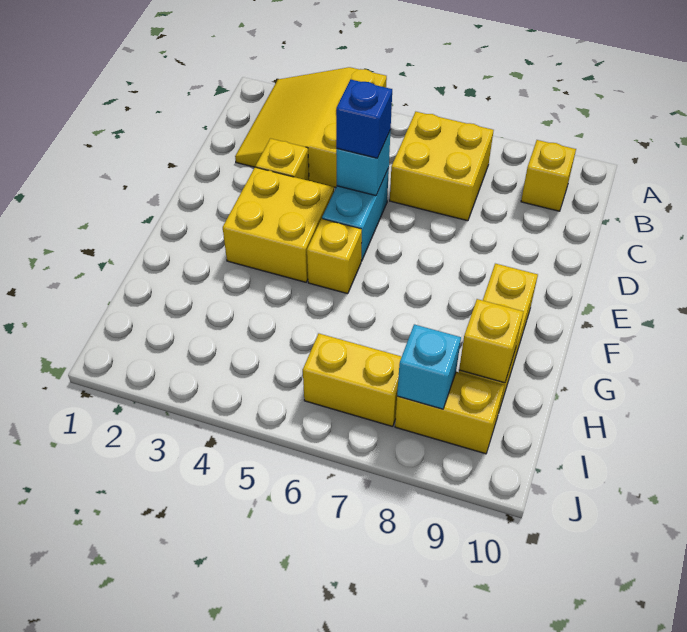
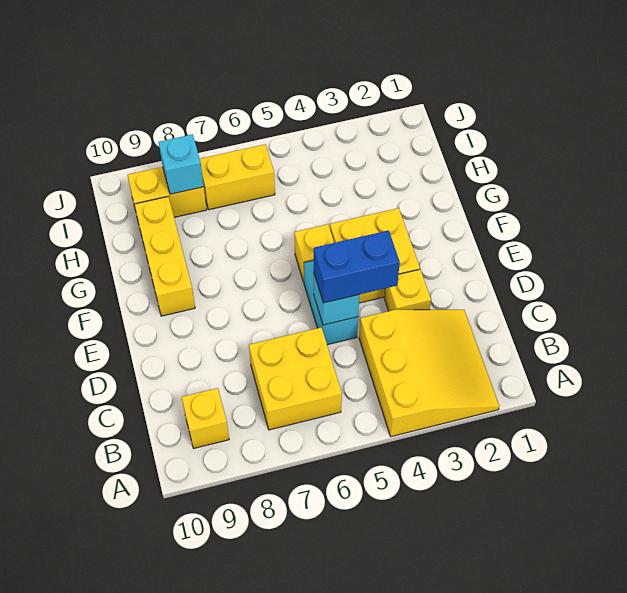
blue 1x1 brick [336,79,392,158] -> blue 1x2 brick [314,230,400,303]
yellow 1x1 brick [459,299,523,383] -> none

